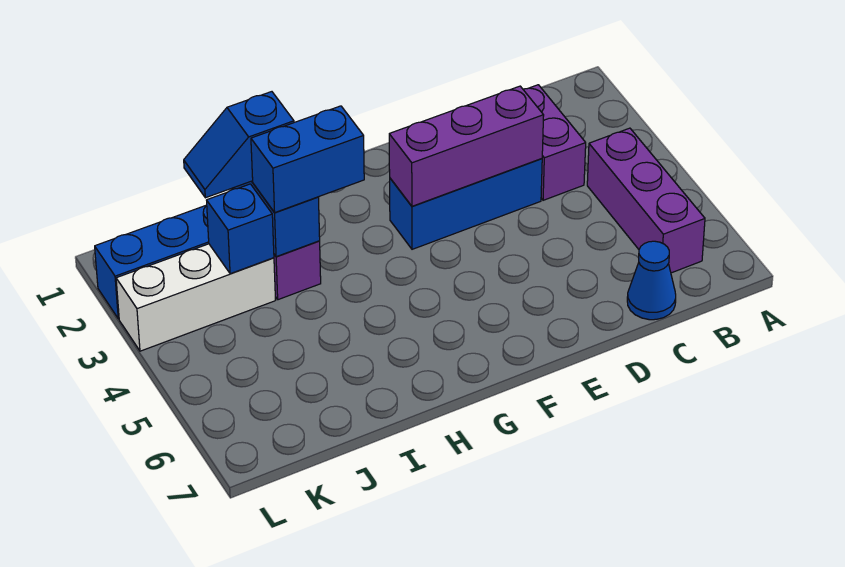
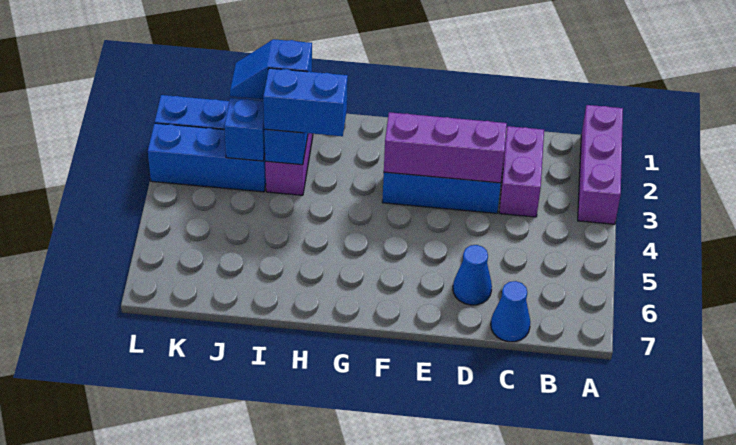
purple 1x3 brick [587,128,705,273] -> purple 1x3 brick moved to [578,105,623,224]
none -> blue 1x1 cone [453,245,492,305]
white 1x3 brick [116,244,275,351] -> blue 1x3 brick [148,123,266,192]

